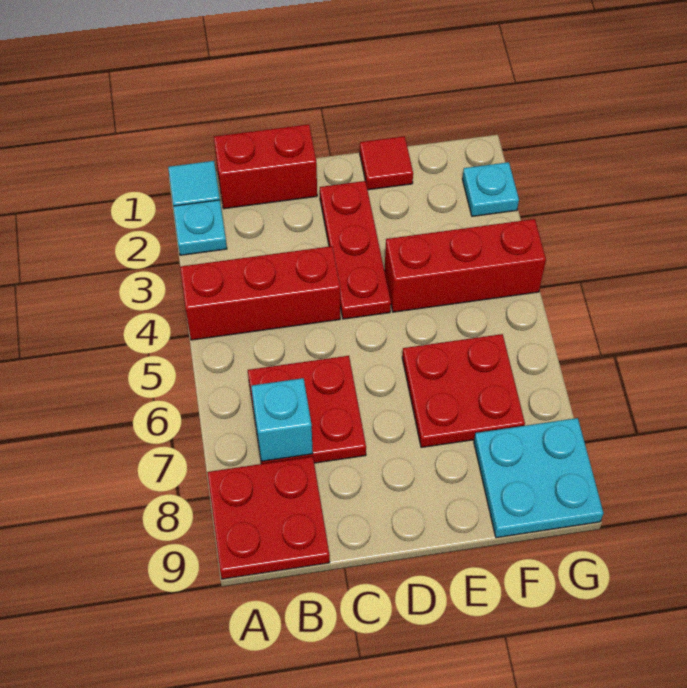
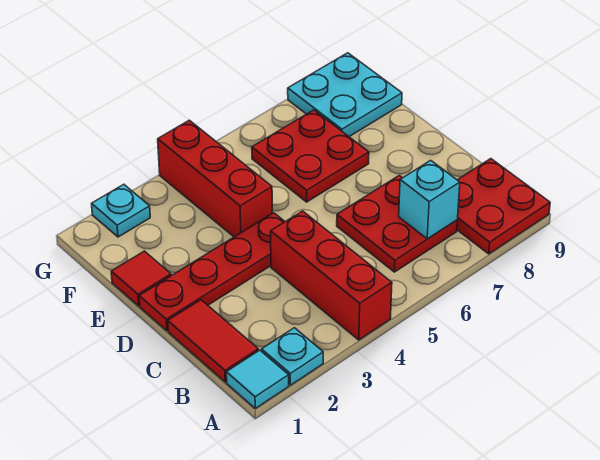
red 1x2 brick [214,124,317,209] -> red 1x2 tile [168,300,258,382]
red 1x3 plate [320,181,391,319] -> red 1x4 plate [139,213,285,331]

